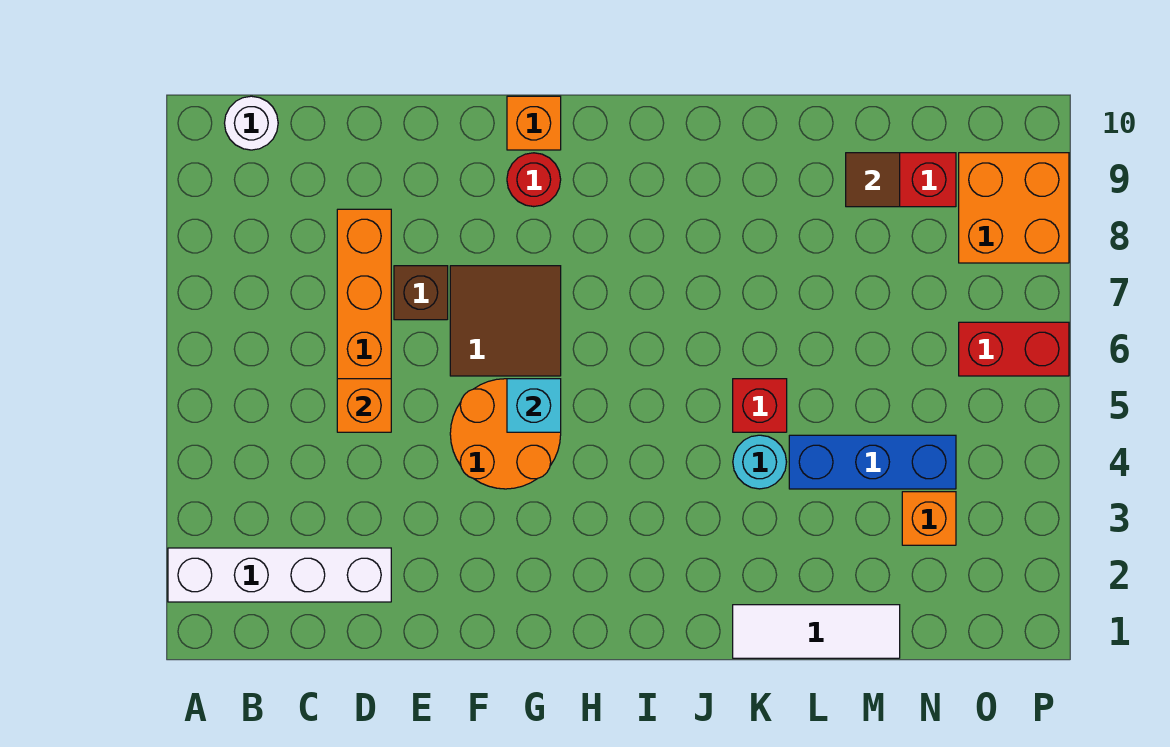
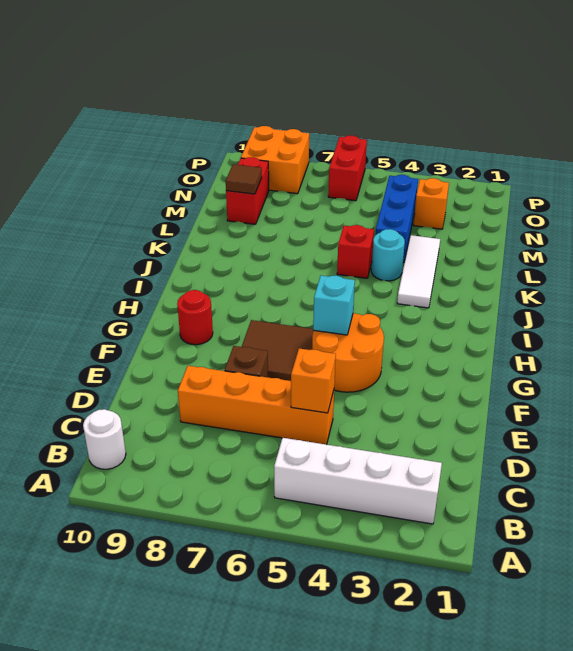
white 1x4 brick [168,548,391,602] -> white 1x4 brick turned to [274,438,442,524]
orange 1x1 brick [507,96,561,150] -> none
white 1x3 tile [733,605,900,658] -> white 1x3 tile moved to [397,235,440,308]

